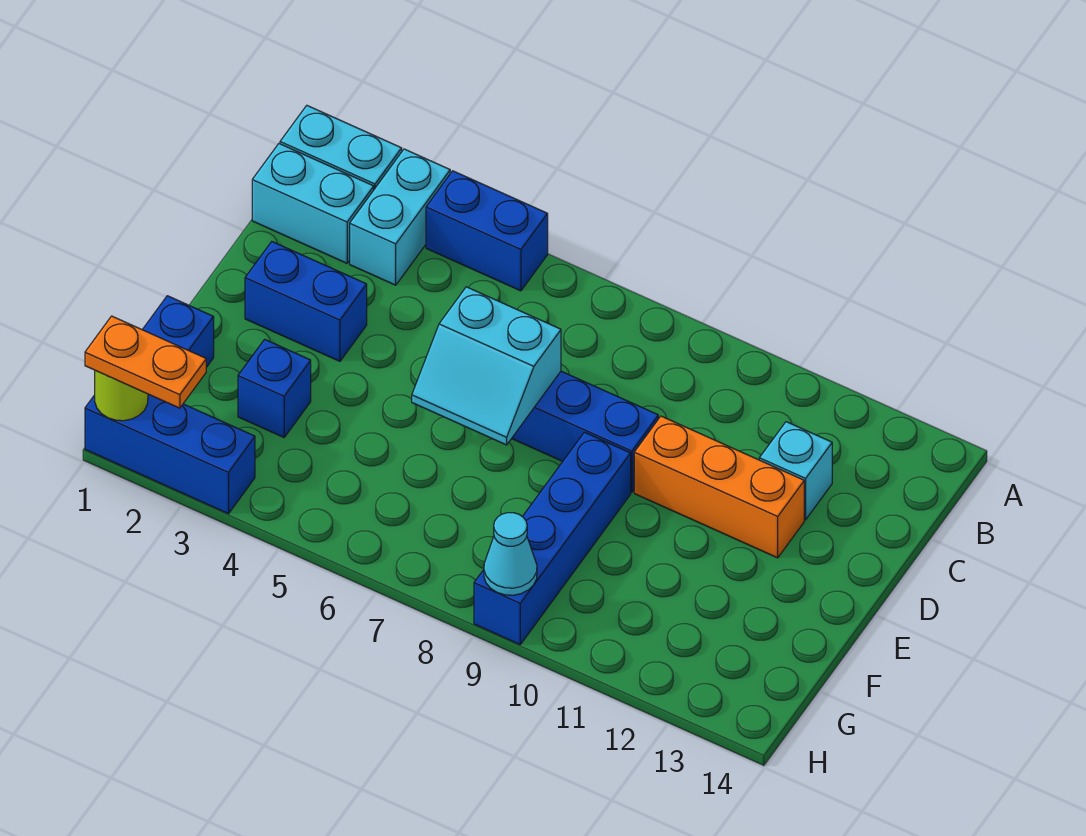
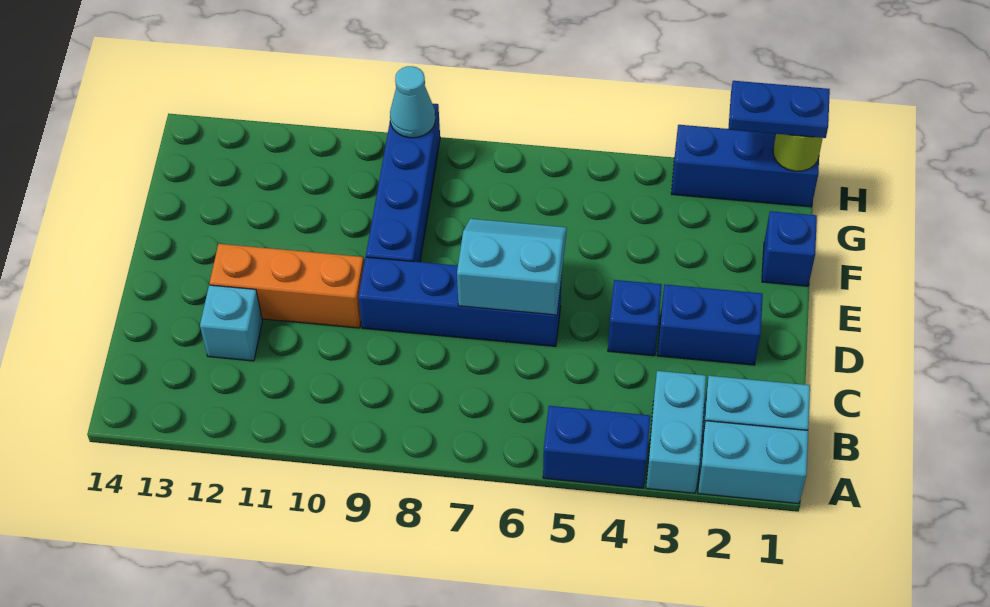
blue 1x1 brick [238,339,311,437] -> blue 1x1 brick moved to [608,280,662,356]
orange 1x2 plate [85,316,206,408] -> blue 1x2 plate [728,81,830,138]

